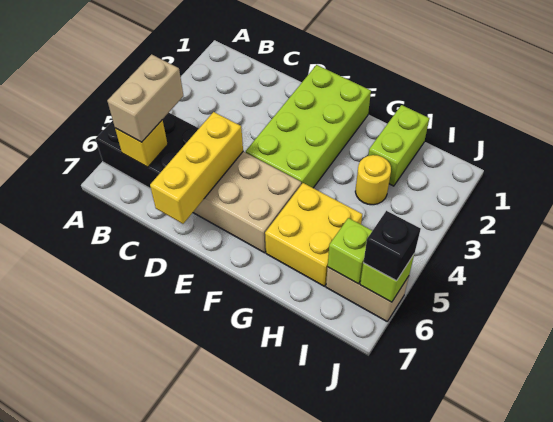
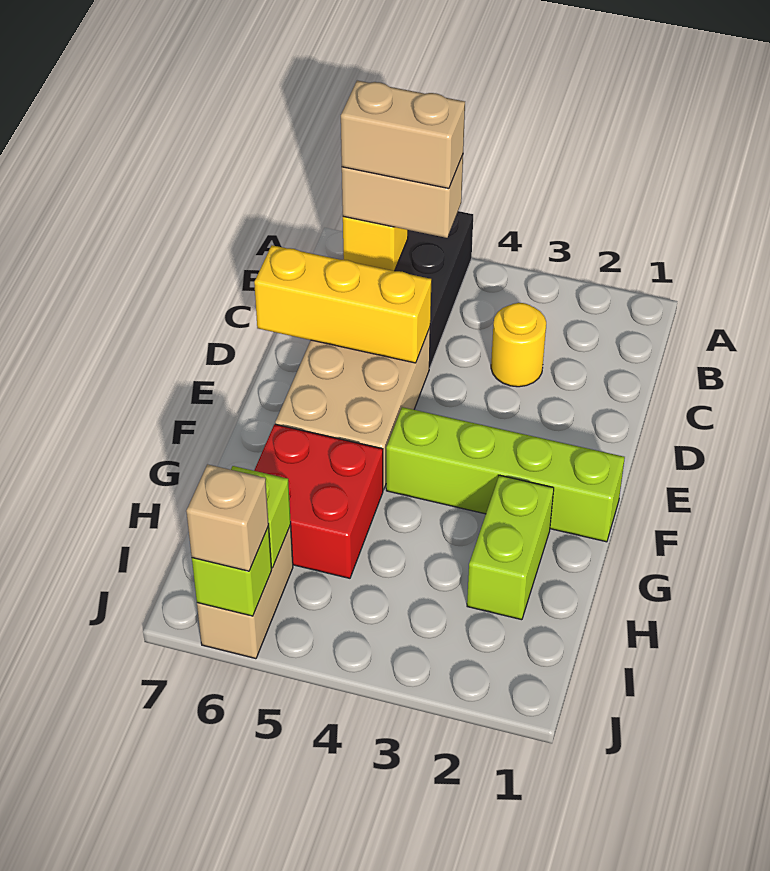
none -> tan 1x2 brick [341,81,465,188]
lime 2x4 brick [246,65,371,188] -> lime 1x4 brick [386,407,625,542]
yellow 2x2 brick [265,183,362,286] -> red 2x2 brick [254,424,383,578]
lime 1x2 brick [368,105,429,186] -> lime 1x2 brick turned to [467,475,554,620]
yellow 1x1 round brick [355,155,391,205] -> yellow 1x1 round brick moved to [491,303,546,387]
black 1x1 brick [363,211,421,281] -> tan 1x1 brick [186,464,269,571]

